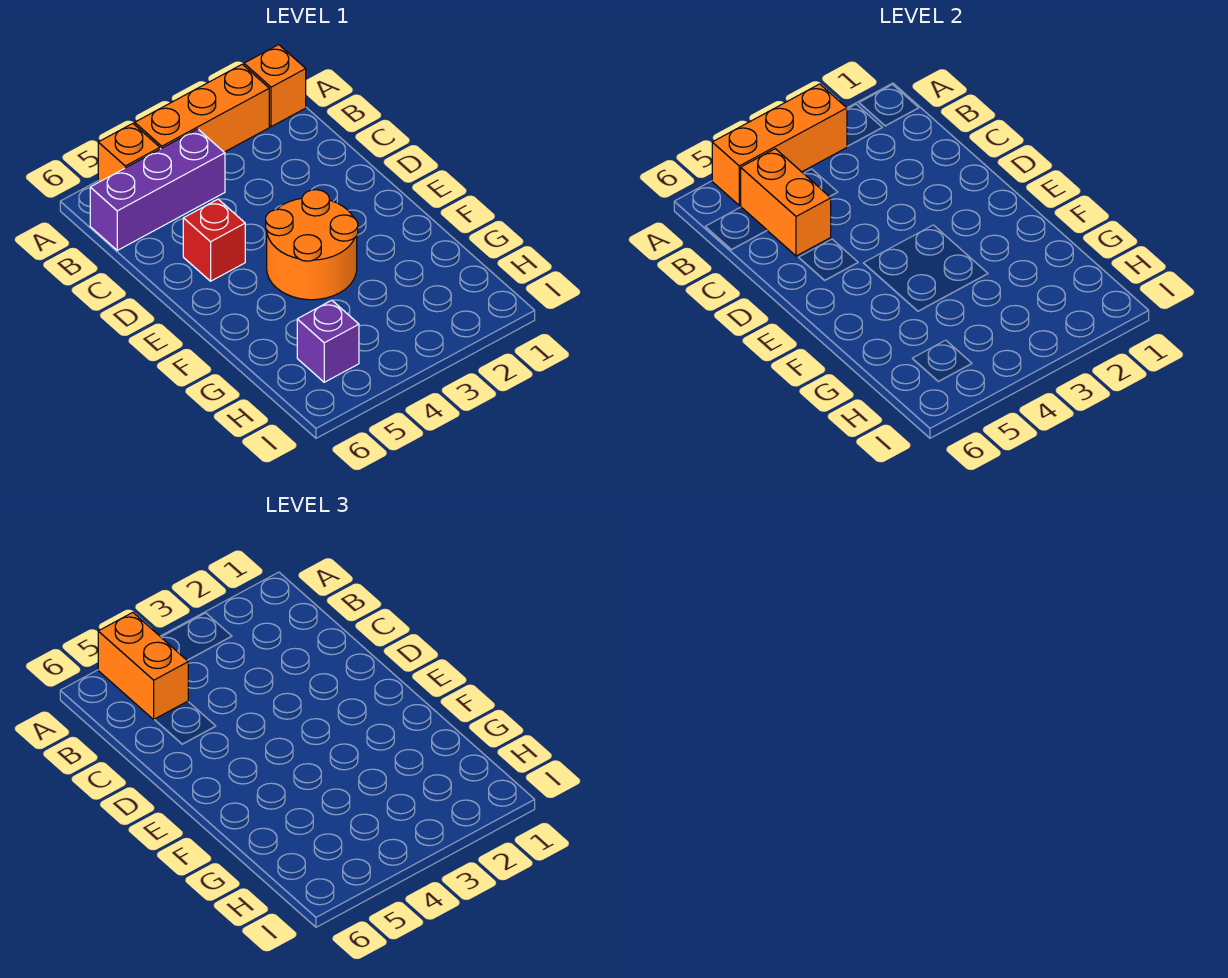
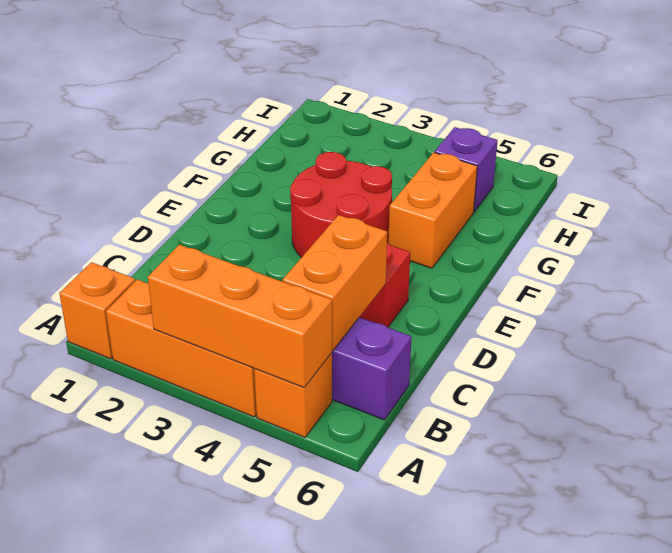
orange 1x2 brick [98,613,188,720] -> orange 1x2 brick moved to [388,153,477,268]
orange 2x2 round brick [266,190,358,300] -> red 2x2 round brick [290,152,392,257]

